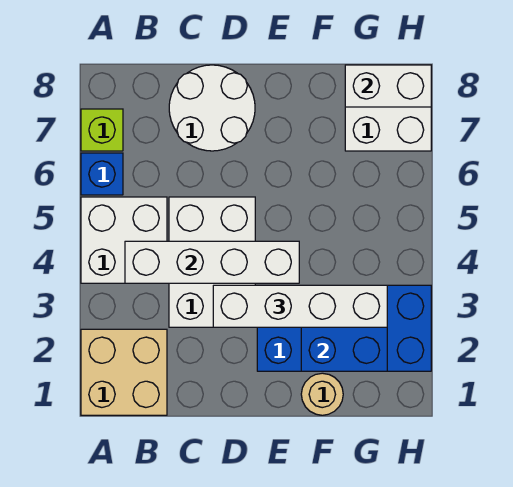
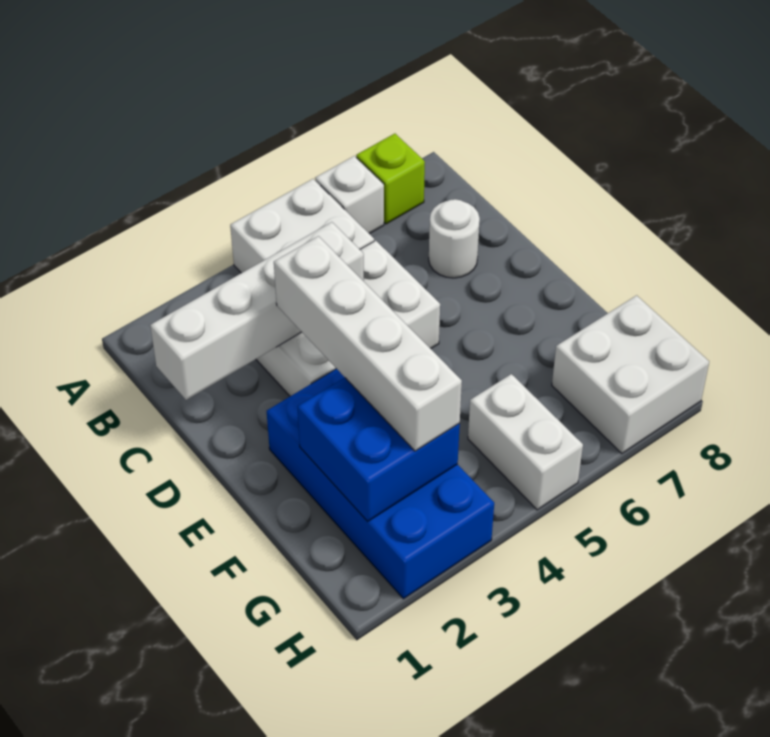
tan 2x2 brick [81,329,167,415] -> none
blue 1x1 brick [81,153,123,195] -> white 1x1 brick [315,156,384,234]
white 1x4 brick [125,241,299,283] -> white 1x4 brick turned to [150,222,364,400]
white 2x2 round brick [169,65,255,151] -> white 1x1 round brick [429,199,480,278]
tan 1x1 round brick [301,373,343,415] -> none
white 1x2 brick [345,65,431,107] -> white 1x2 brick moved to [468,374,583,510]

